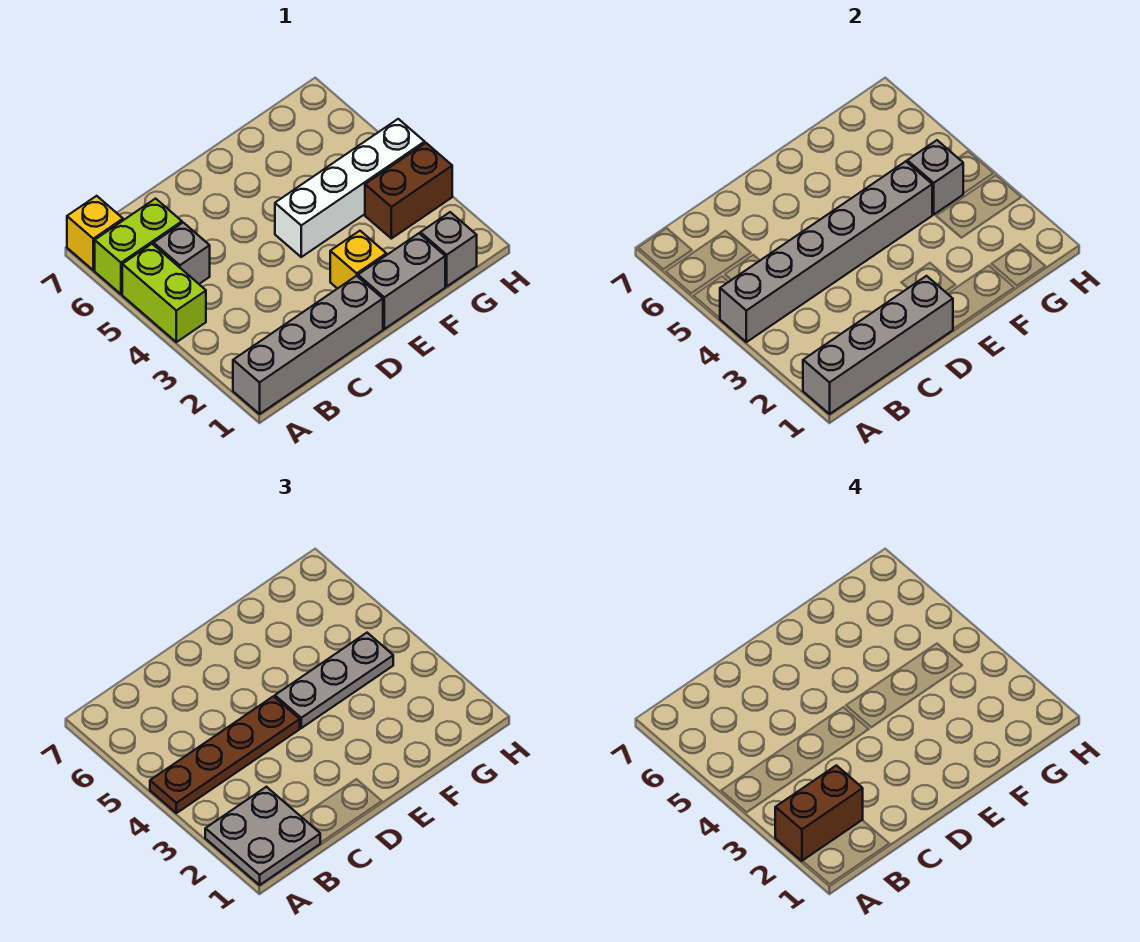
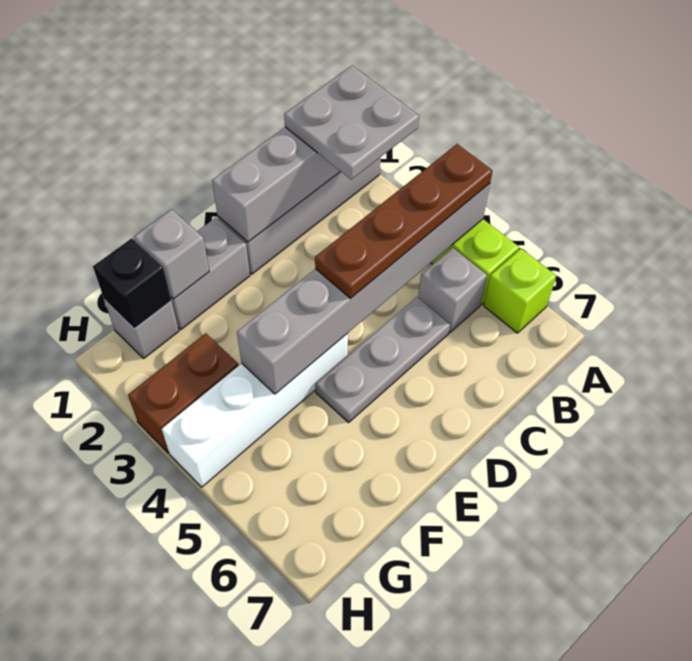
brown 1x2 brick [775,765,863,861] -> none
lime 1x2 brick [95,199,182,294] -> lime 1x1 brick [484,249,556,333]
yellow 1x1 brick [67,196,123,270] -> none
yellow 1x1 brick [330,231,386,289] -> none
grey 1x3 plate [275,633,393,728] -> grey 1x3 plate moved to [315,297,450,422]
none -> black 1x1 brick [93,238,171,329]
grey 1x1 brick [907,140,963,214] -> grey 1x1 brick moved to [134,209,209,299]

